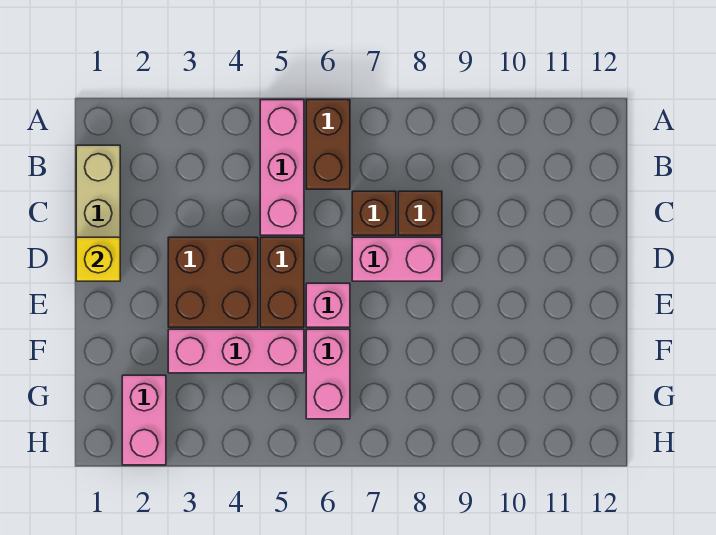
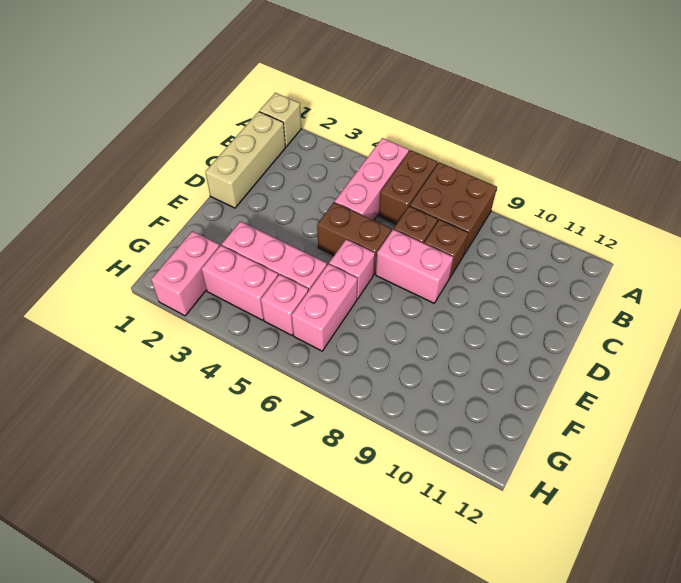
none -> tan 1x1 brick [259,93,301,147]
yellow 1x1 brick [76,237,120,281] -> none
brown 2x2 brick [168,237,258,327] -> brown 2x2 brick moved to [410,162,497,254]
brown 1x2 brick [260,237,304,327] -> brown 1x2 brick turned to [317,202,391,274]
none -> pink 1x2 brick [201,245,278,320]
none -> pink 1x1 brick [261,274,308,335]

